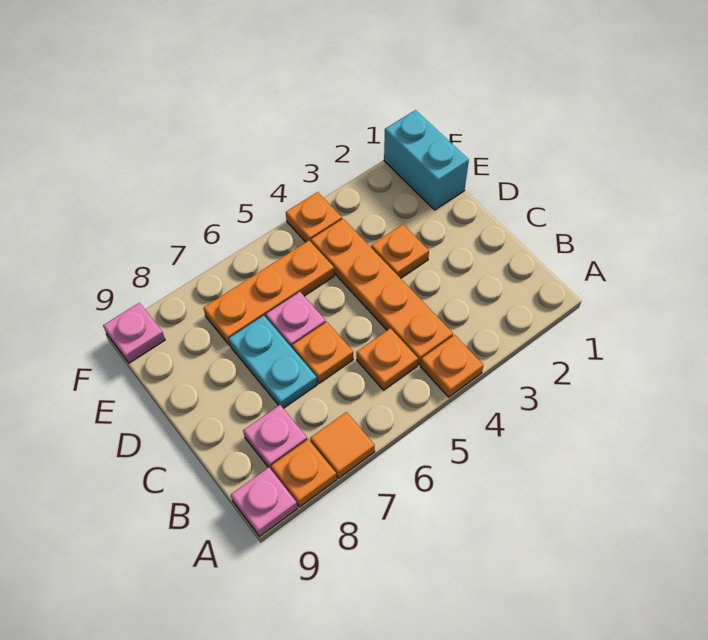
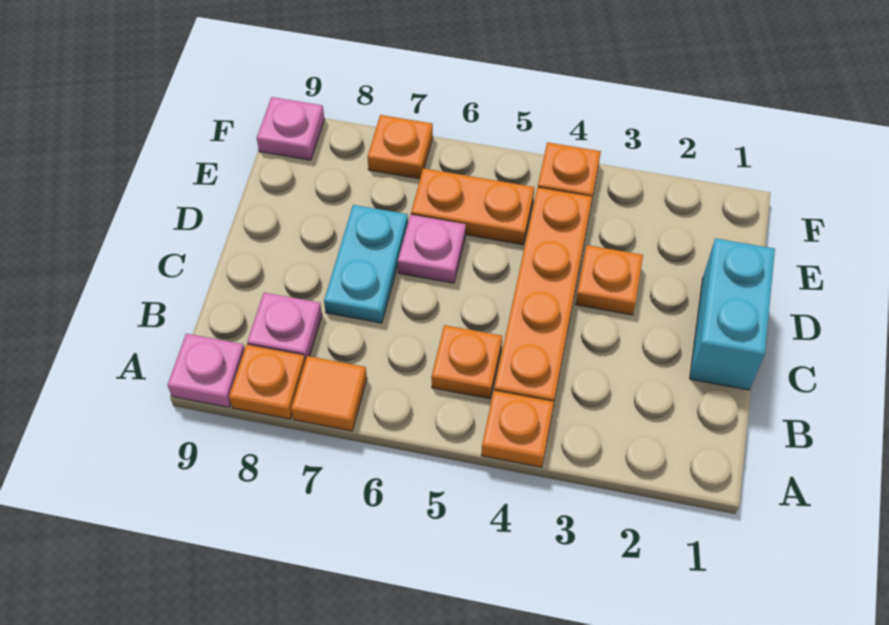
orange 1x1 plate [292,322,353,383] -> orange 1x1 plate moved to [367,115,433,179]
cyan 1x2 brick [384,110,469,210] -> cyan 1x2 brick moved to [690,238,775,390]
orange 1x3 plate [203,241,334,345] -> orange 1x2 plate [411,168,534,245]

